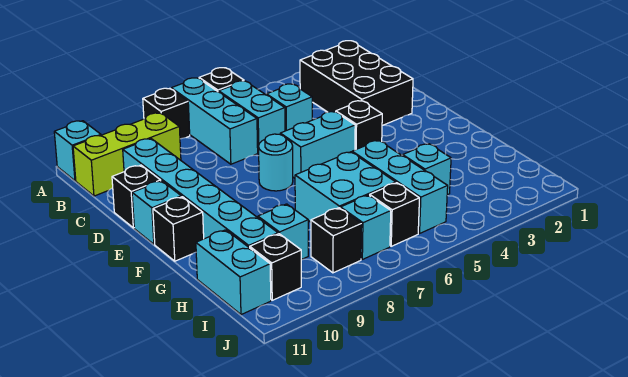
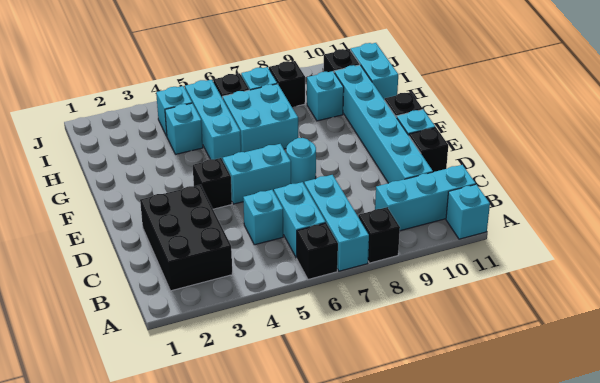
lime 1x3 brick [73,113,181,196] -> cyan 1x3 brick [375,165,476,231]
none -> cyan 1x1 brick [156,86,192,136]

